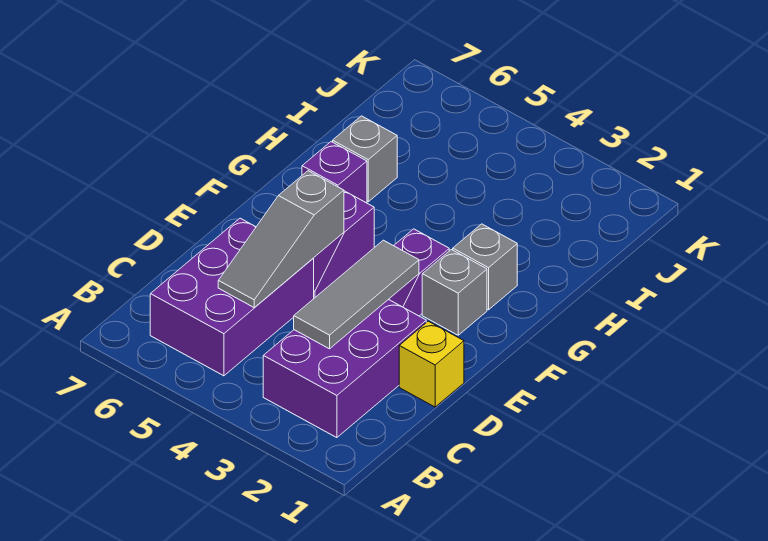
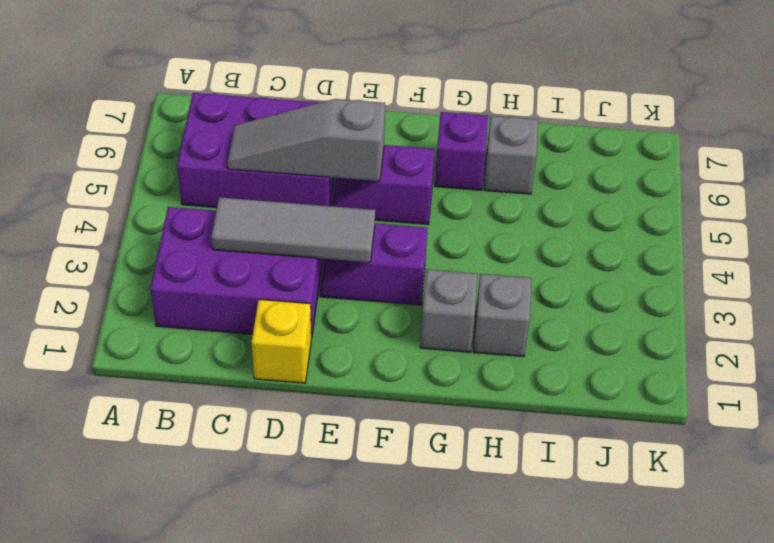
grey 1x1 brick [422,250,487,335] -> grey 1x1 brick moved to [474,274,532,357]

